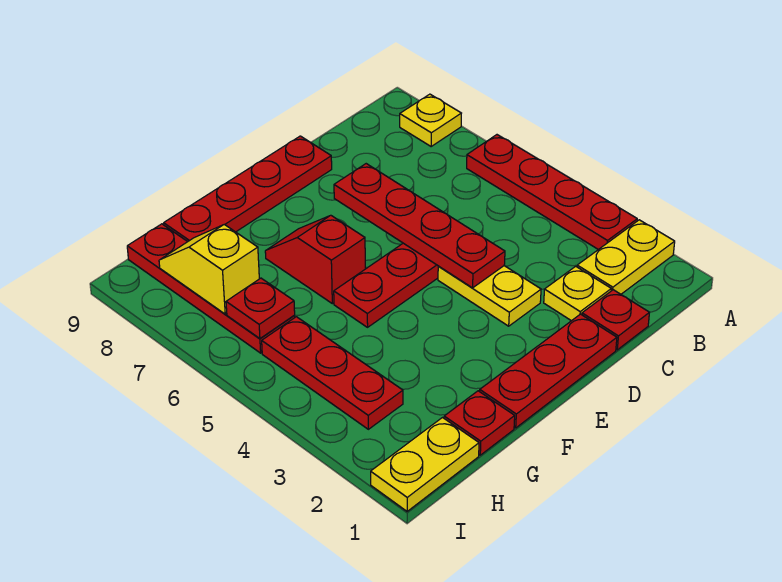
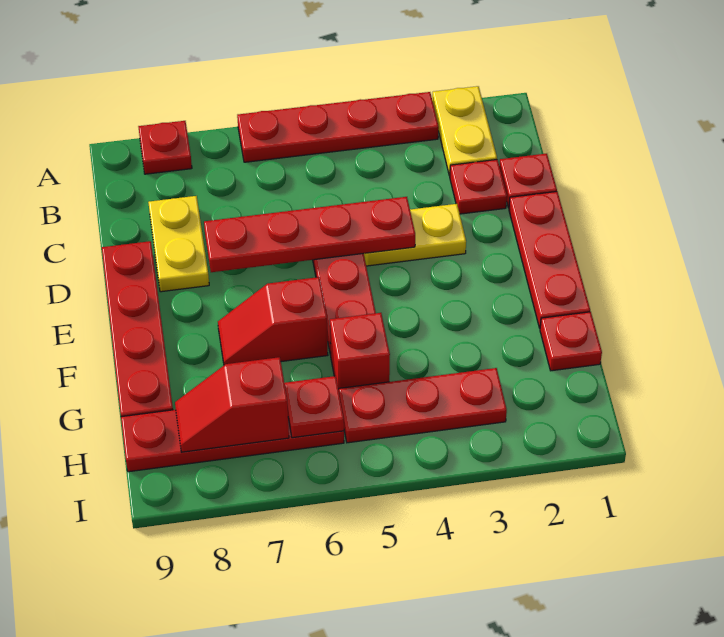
yellow 1x1 plate [400,94,461,146] -> red 1x1 plate [138,121,192,174]
yellow 1x1 plate [544,266,611,321] -> red 1x1 plate [450,160,507,214]
none -> red 1x1 brick [330,313,390,390]
yellow 1x2 plate [371,418,479,511] -> yellow 1x2 plate moved to [148,196,209,292]
yellow 1x2 slope [159,225,259,314] -> red 1x2 slope [175,357,289,452]

